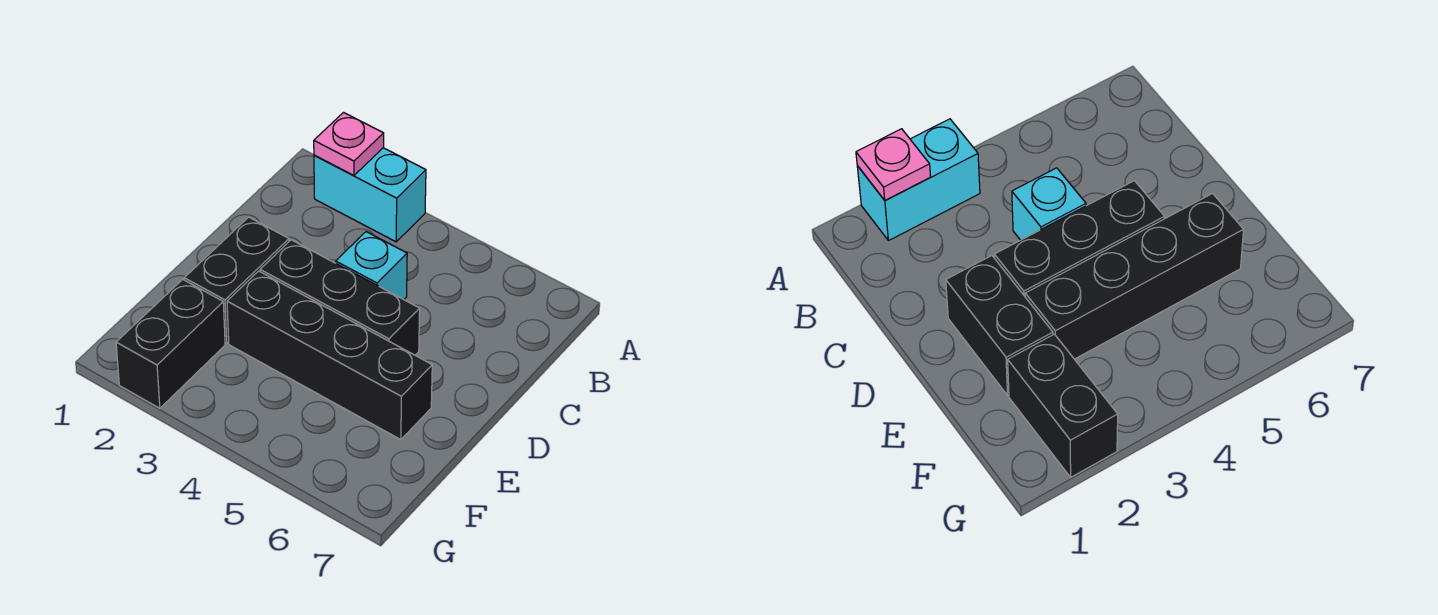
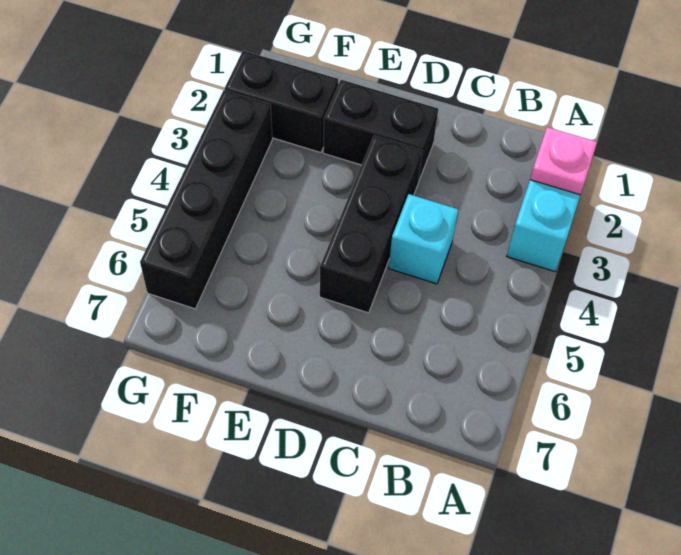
black 1x4 brick [227,271,432,440] -> black 1x4 brick moved to [140,90,272,309]

